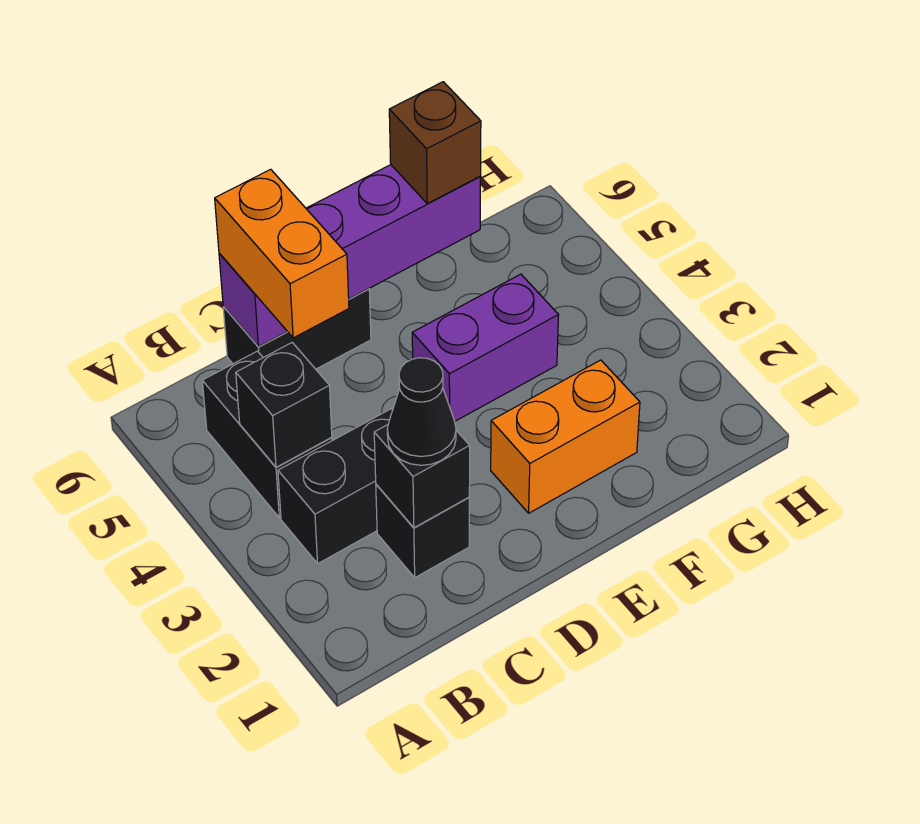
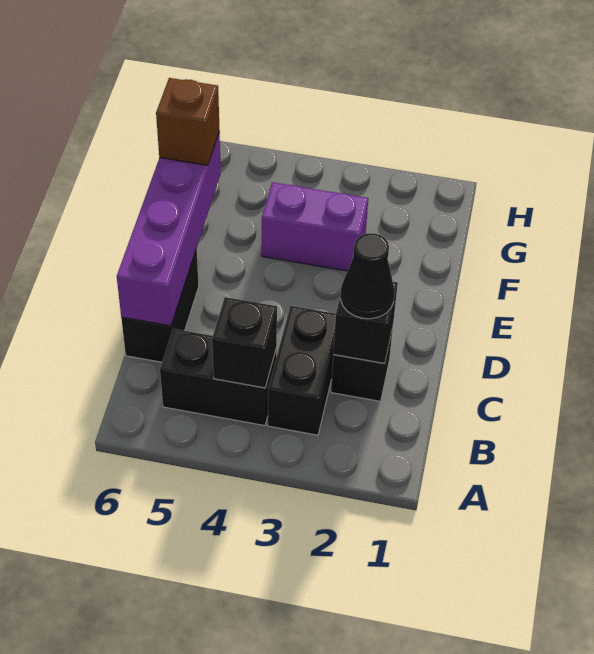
orange 1x2 brick [215,169,349,338] -> none
orange 1x2 brick [491,360,640,513] -> none
purple 1x2 brick [412,274,559,421] -> purple 1x2 brick turned to [262,182,368,271]

